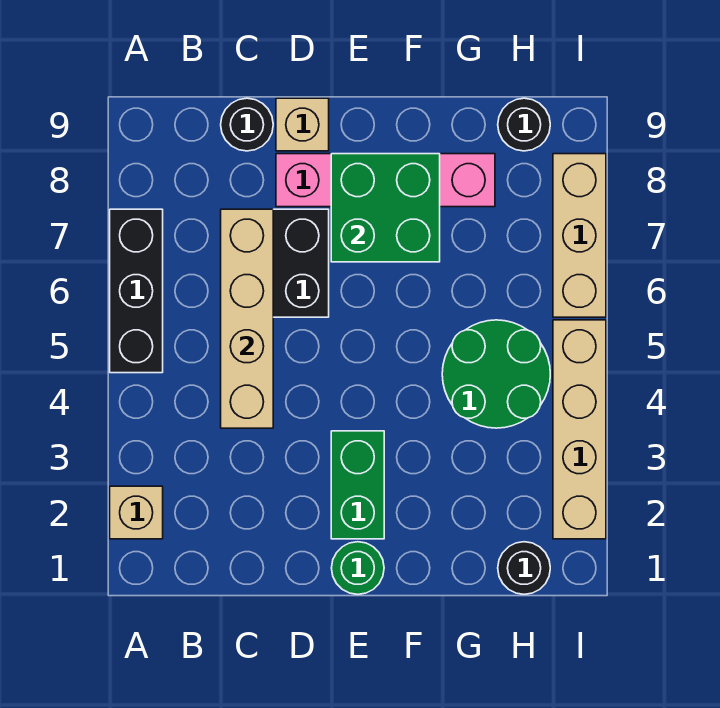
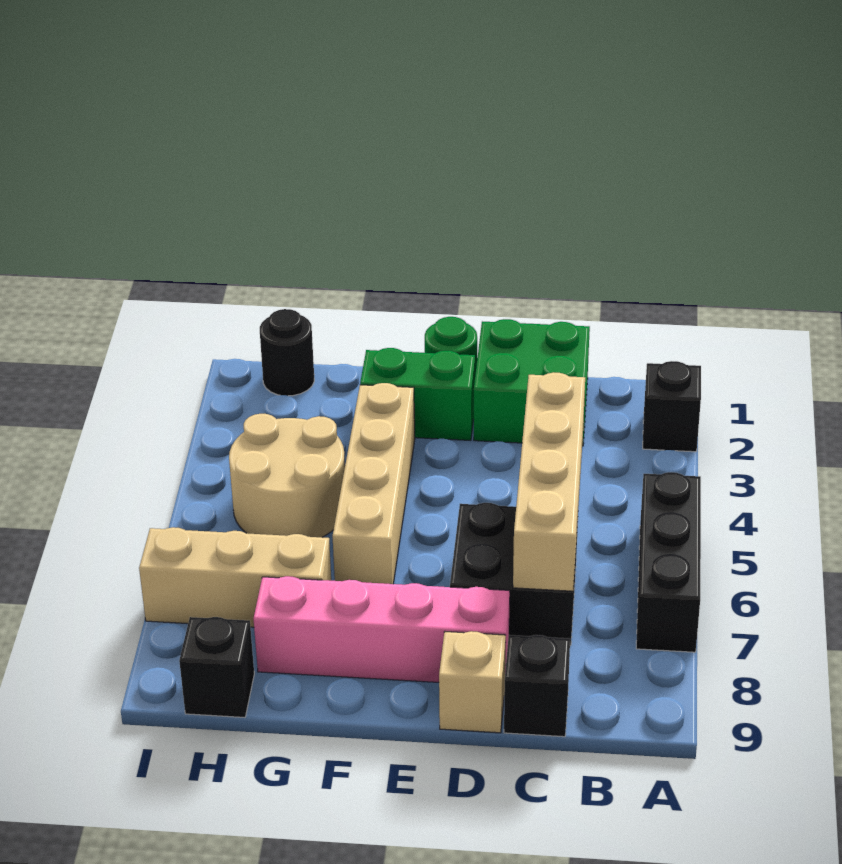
tan 1x1 brick [110,486,163,539] -> black 1x1 brick [643,361,701,452]
black 1x1 round brick [221,98,273,151] -> black 1x1 brick [504,635,570,737]
green 1x2 brick [331,431,384,539] -> green 1x2 brick turned to [360,348,475,440]
green 2x2 brick [331,154,440,262] -> green 2x2 brick moved to [474,319,590,446]
green 2x2 round brick [442,320,550,428] -> tan 2x2 round brick [229,414,345,537]
black 1x1 round brick [498,98,550,151] -> black 1x1 brick [179,617,254,717]
tan 1x4 brick [553,320,606,539] -> tan 1x4 brick moved to [332,383,415,584]
tan 1x3 brick [553,154,606,317] -> tan 1x3 brick turned to [139,527,331,627]

